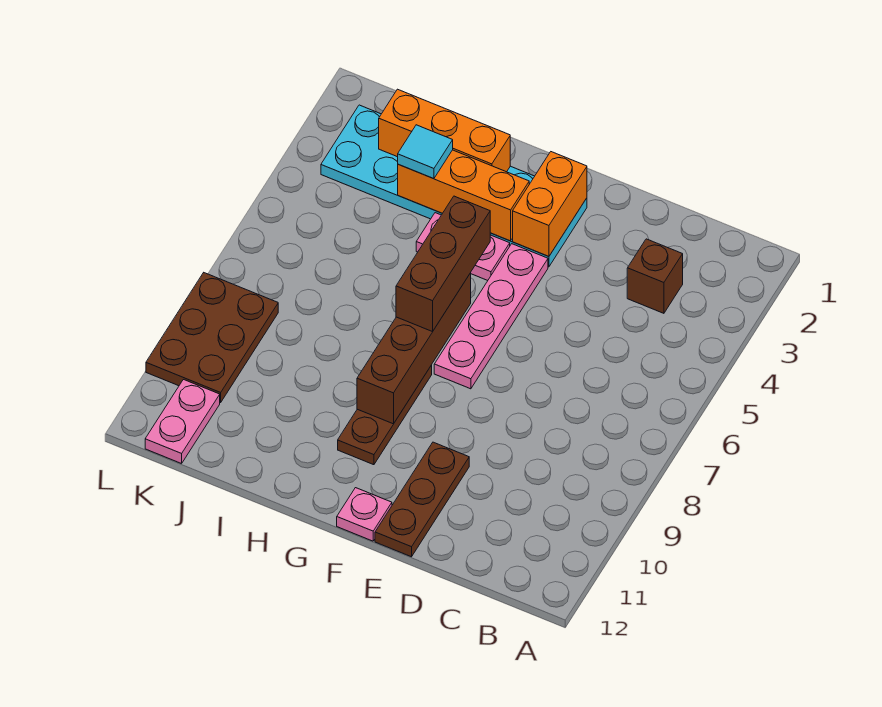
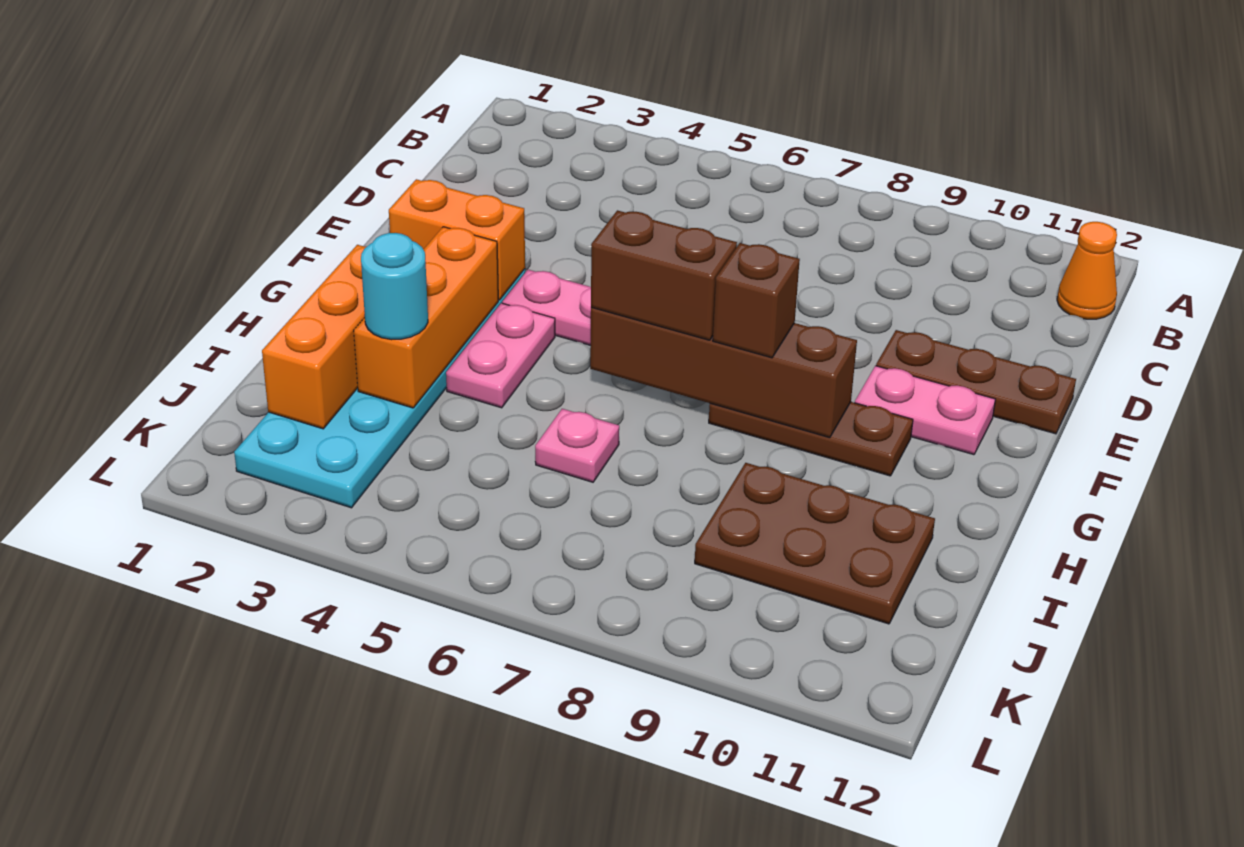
none -> orange 1x1 cone [1057,222,1117,319]
brown 1x1 brick [627,239,683,313] -> brown 1x1 brick moved to [713,243,800,358]
pink 1x1 plate [337,488,392,541] -> pink 1x1 plate moved to [535,409,619,482]
brown 1x3 brick [396,196,490,332] -> brown 1x2 brick [591,210,737,340]
cyan 1x1 tile [398,125,453,179] -> cyan 1x1 round brick [361,233,428,340]
brown 2x3 plate [146,273,278,403] -> brown 2x3 plate moved to [695,463,935,624]
pink 1x2 plate [145,380,220,464] -> pink 1x2 plate moved to [855,366,995,455]

